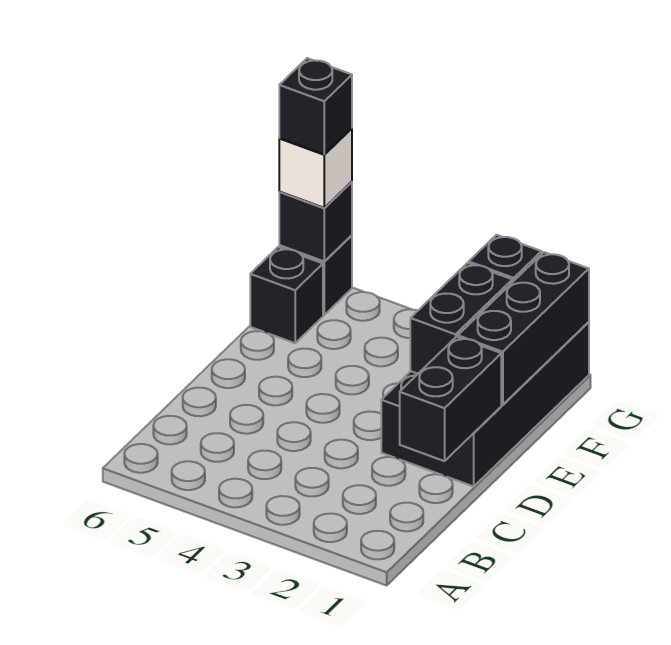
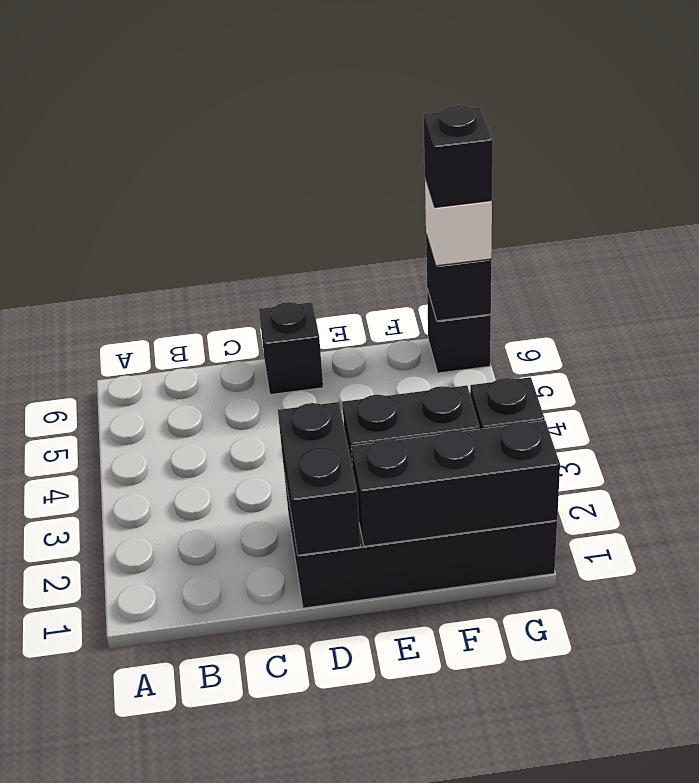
black 1x2 brick [400,337,501,461] -> black 1x2 brick turned to [278,402,361,555]
black 1x1 brick [250,247,323,343] -> black 1x1 brick moved to [259,302,323,395]

